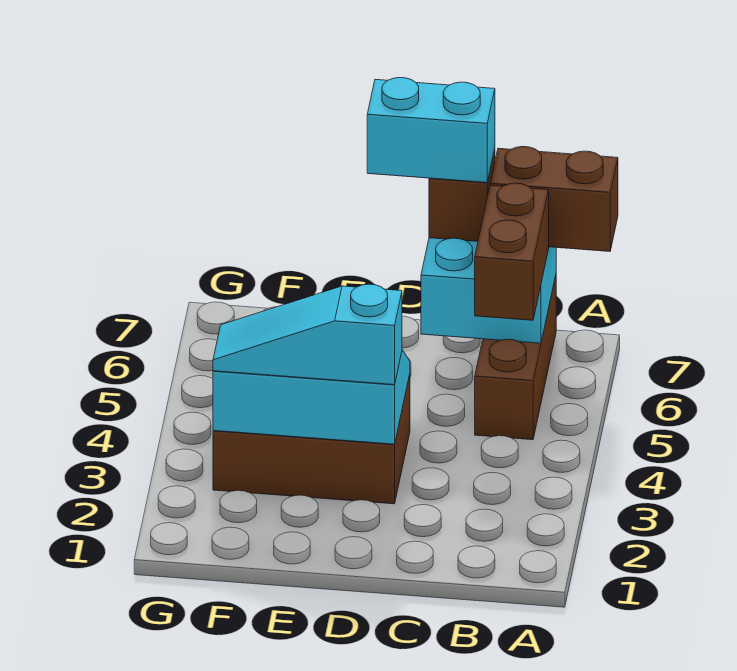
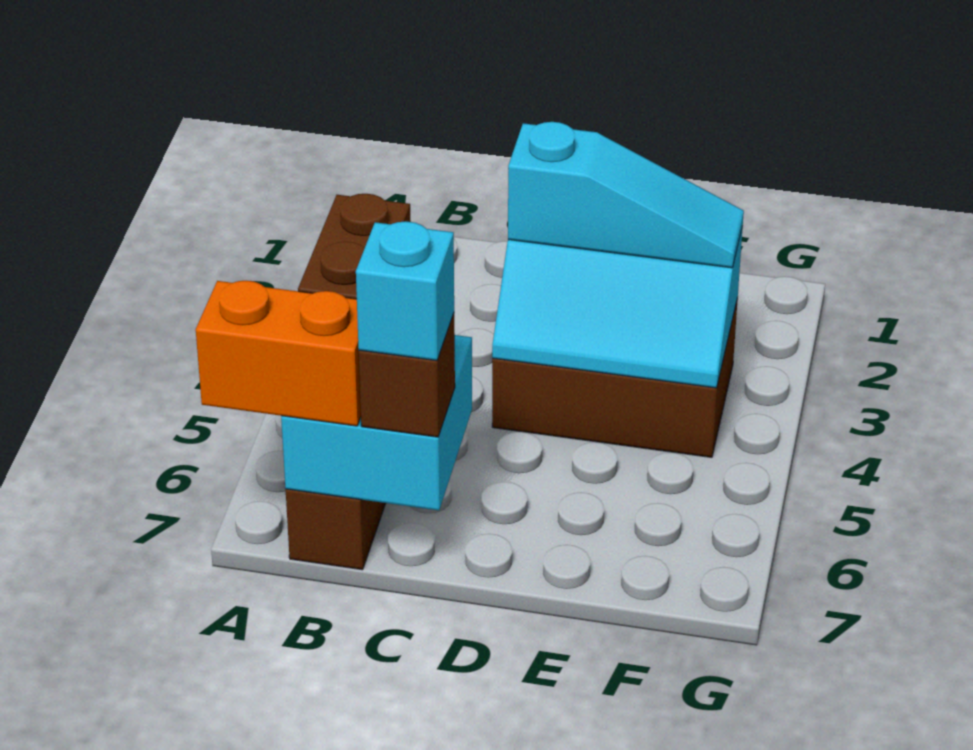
brown 1x2 brick [490,147,618,252] -> orange 1x2 brick [196,281,361,426]
cyan 1x2 brick [367,78,495,183] -> cyan 1x1 brick [356,221,454,361]

